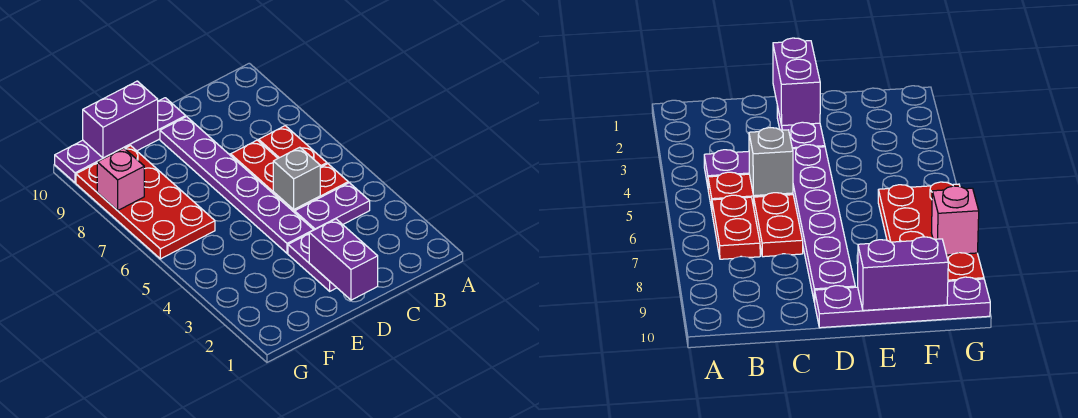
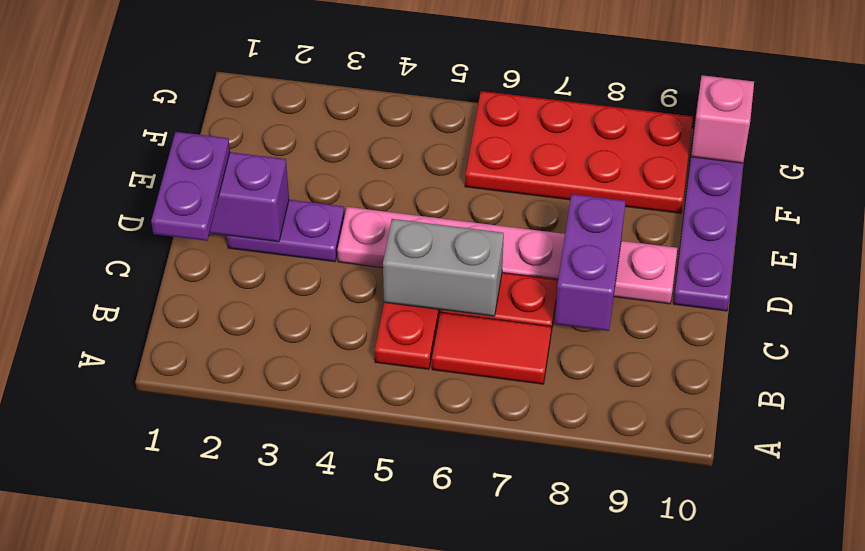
purple 1x2 plate [295,183,370,230] -> purple 1x2 plate moved to [151,132,230,241]
red 1x2 plate [259,126,327,167] -> red 1x2 tile [432,312,551,384]
grey 1x1 brick [273,147,321,210] -> grey 1x2 brick [383,219,504,316]
purple 1x6 plate [160,117,313,253] -> pink 1x6 plate [337,207,677,304]
purple 1x2 brick [83,81,158,158] -> purple 1x2 brick moved to [555,194,626,331]
pink 1x1 brick [97,148,144,210] -> pink 1x1 brick moved to [691,75,754,163]

